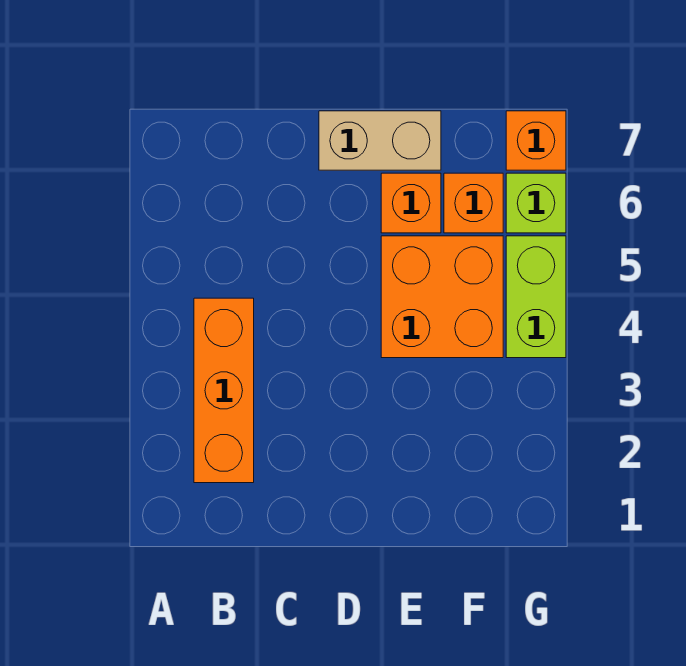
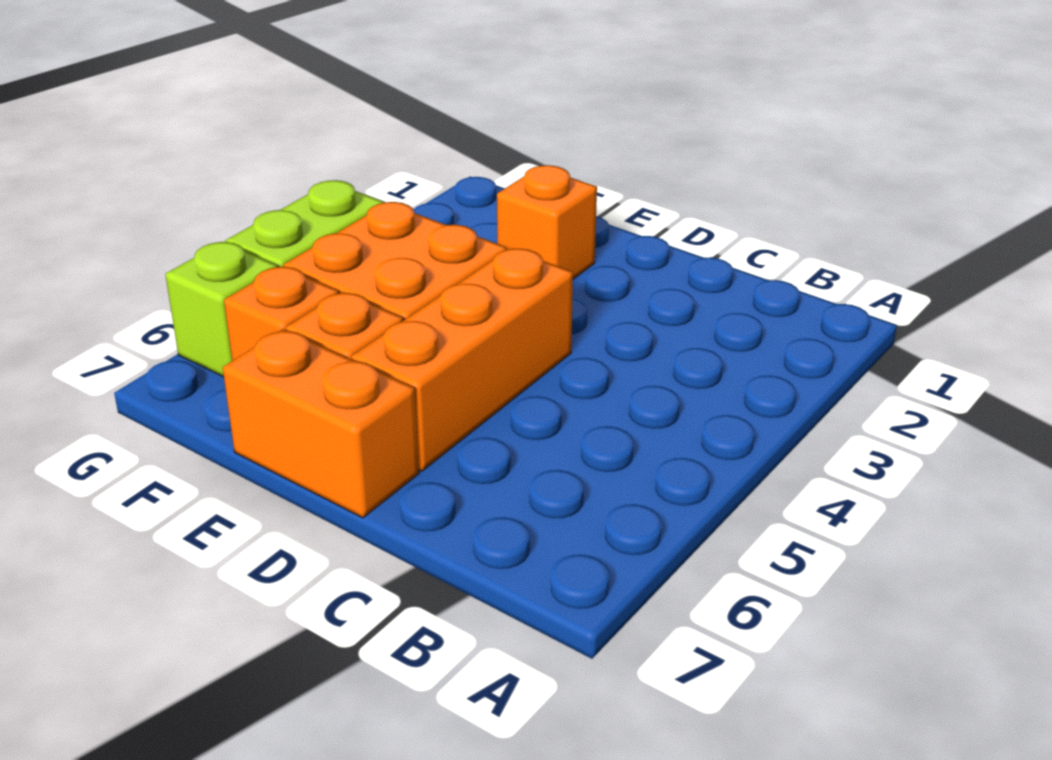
orange 1x3 brick [194,298,254,483] -> orange 1x3 brick moved to [351,249,573,471]
tan 1x2 brick [319,111,441,170] -> orange 1x2 brick [223,329,419,518]
orange 1x1 brick [506,111,566,170] -> orange 1x1 brick moved to [497,165,597,279]

